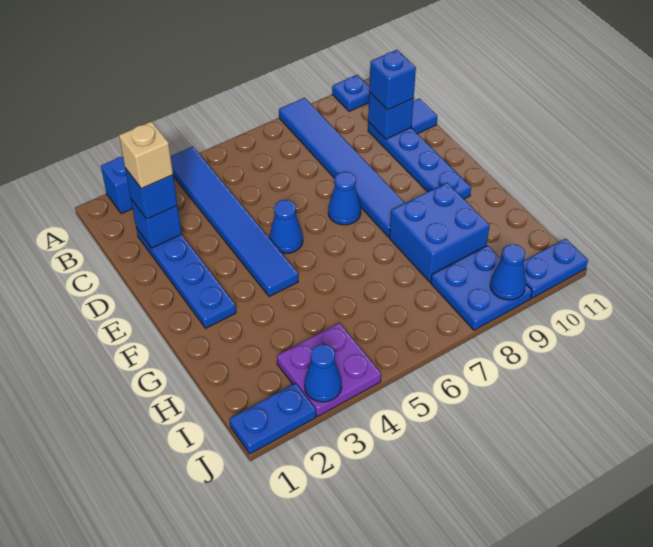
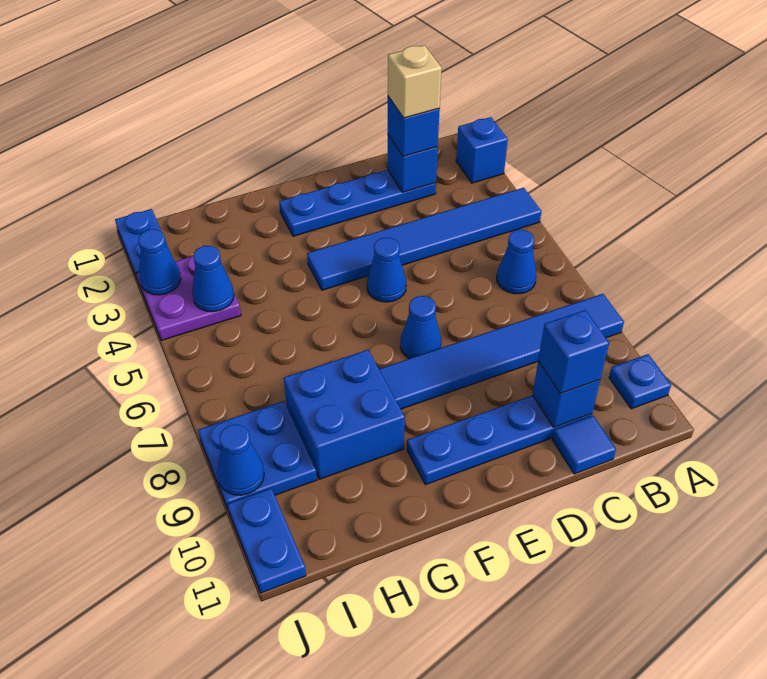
none -> blue 1x1 cone [497,230,536,294]
none -> blue 1x1 cone [192,246,234,312]

